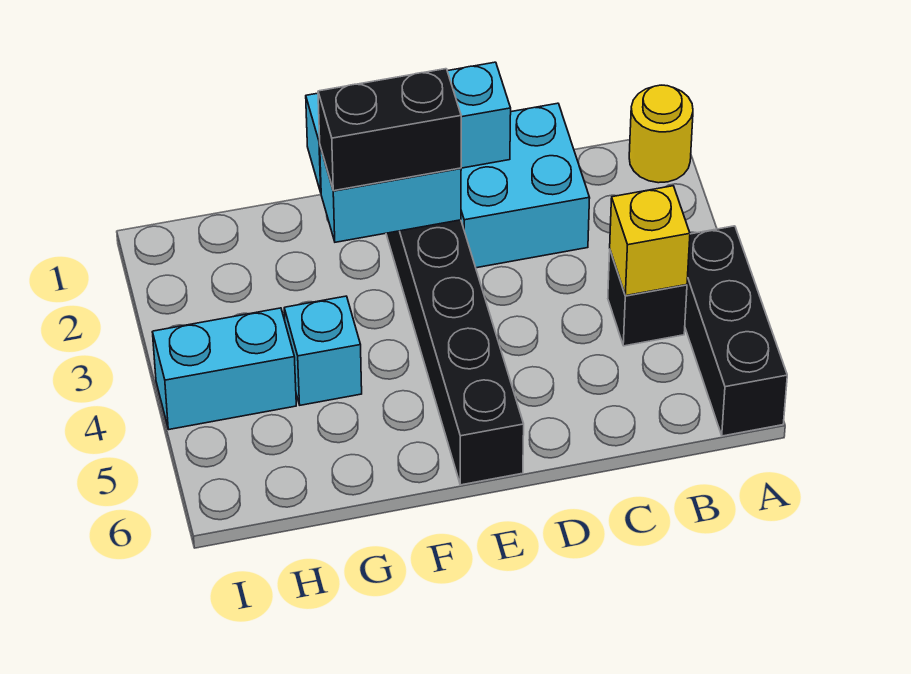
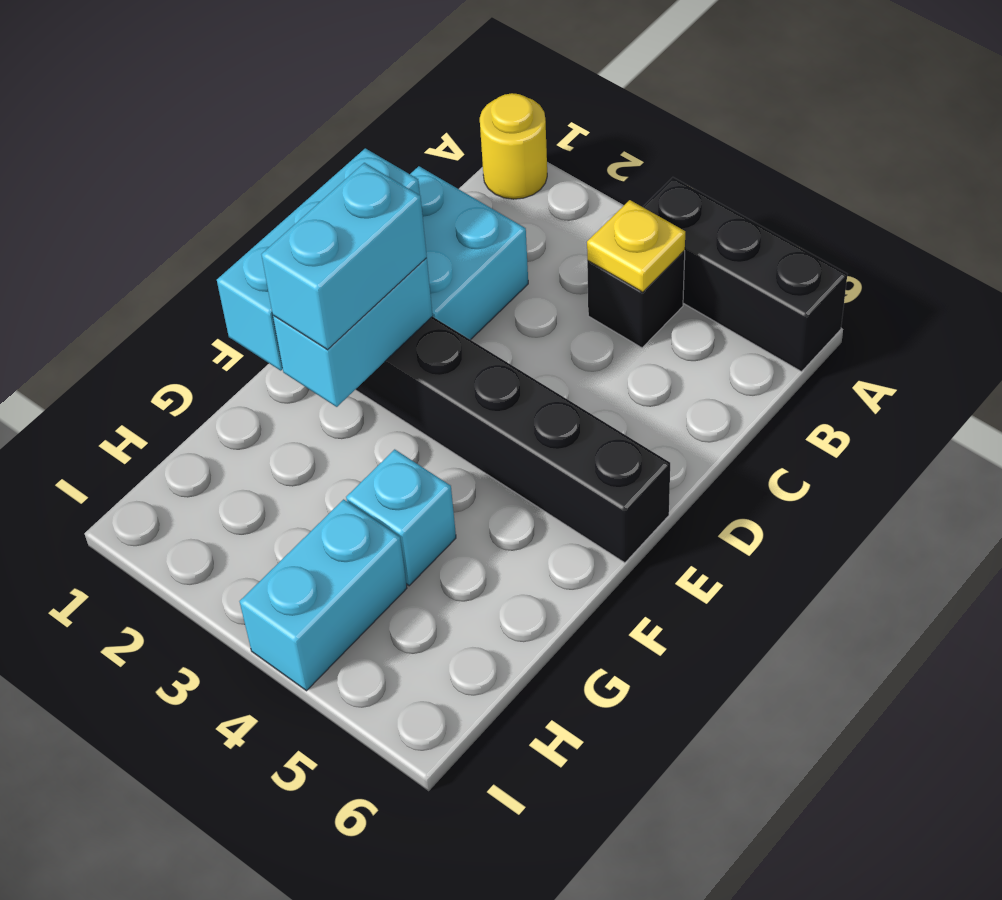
yellow 1x1 brick [610,186,690,296] -> yellow 1x1 plate [587,200,685,292]
black 1x2 brick [318,69,461,191] -> cyan 1x2 brick [261,163,427,350]

